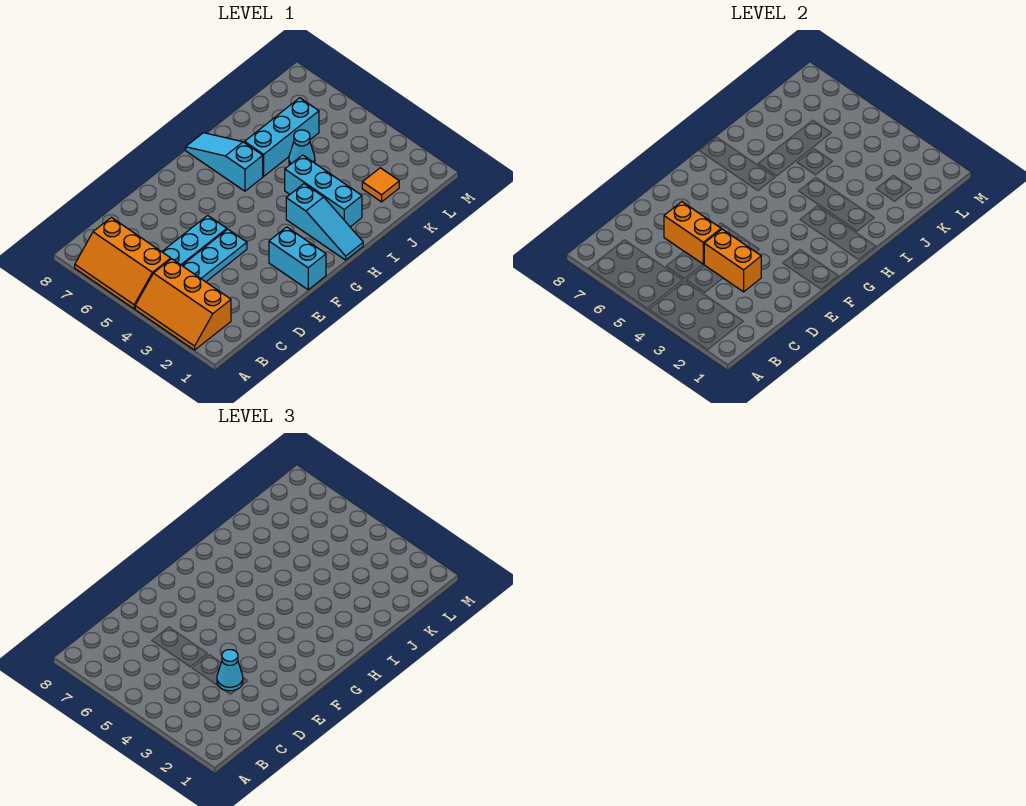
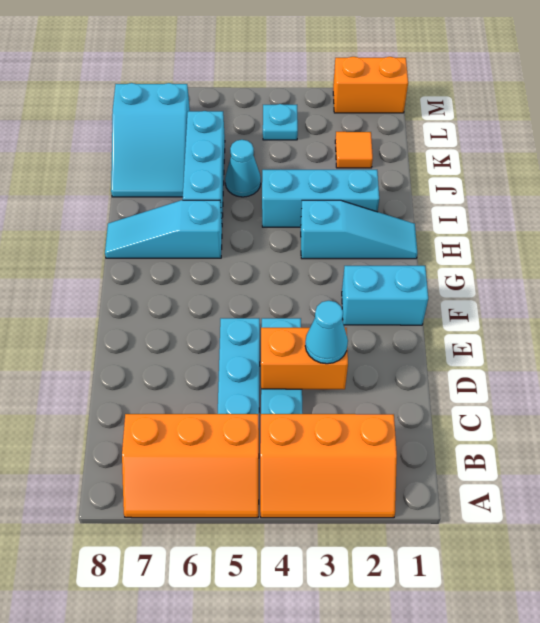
orange 1x2 brick [664,202,721,264] -> orange 1x2 brick moved to [333,57,408,113]
none -> cyan 2x3 slope [111,83,190,197]
none -> cyan 1x1 plate [263,104,298,140]

